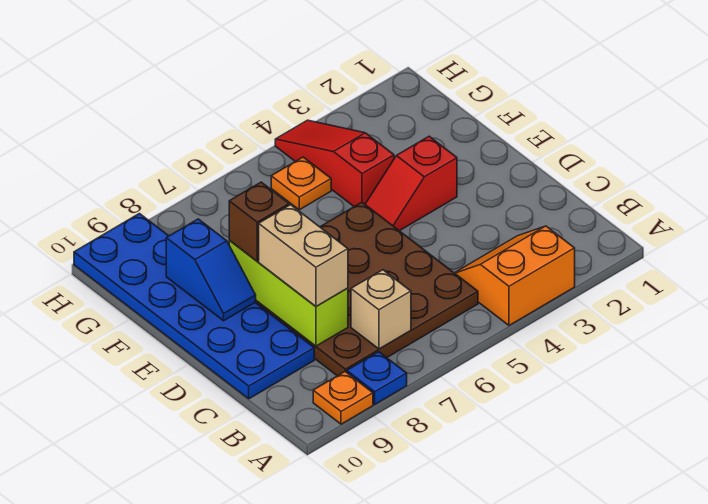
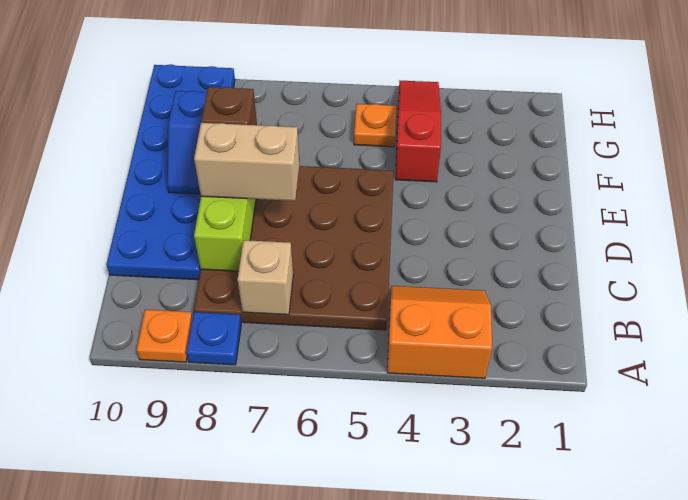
tan 1x2 brick [259,205,348,307] -> tan 1x2 brick turned to [194,123,299,201]
red 1x2 slope [365,136,457,231] -> none

